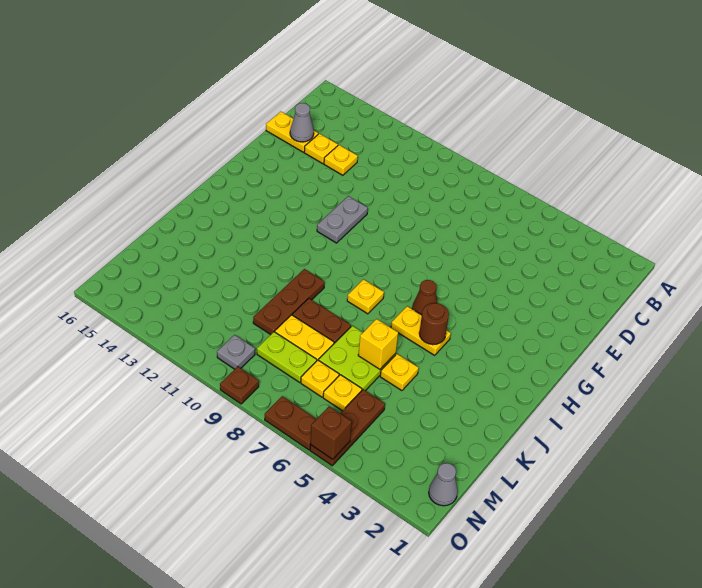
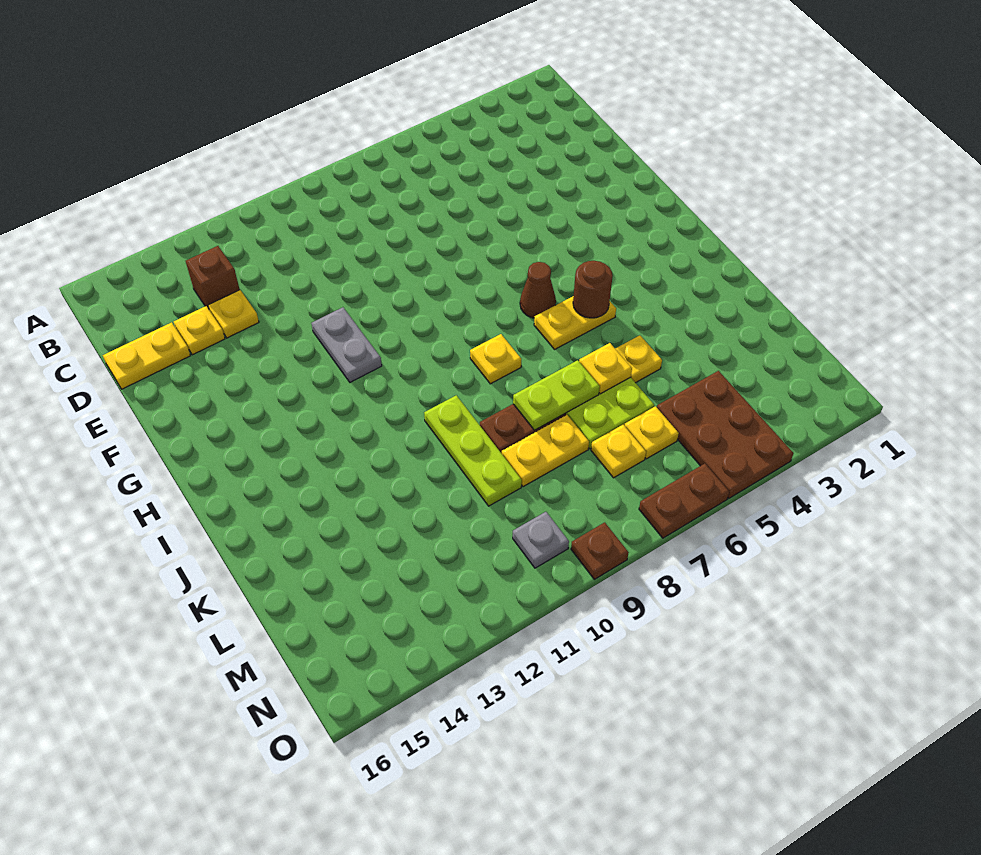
grey 1x1 cone [290,103,314,142] -> none
brown 1x3 plate [253,269,324,335] -> lime 1x3 plate [424,395,522,506]
yellow 1x1 brick [358,319,398,369] -> yellow 1x1 plate [579,343,632,394]
brown 1x3 plate [310,390,385,466] -> brown 2x3 plate [657,371,793,499]
lime 1x2 plate [257,332,317,382] -> lime 1x2 plate moved to [513,360,600,430]
grey 1x1 cone [429,463,458,506] -> none
brown 1x1 brick [310,407,352,459] -> brown 1x1 brick moved to [186,246,240,309]

